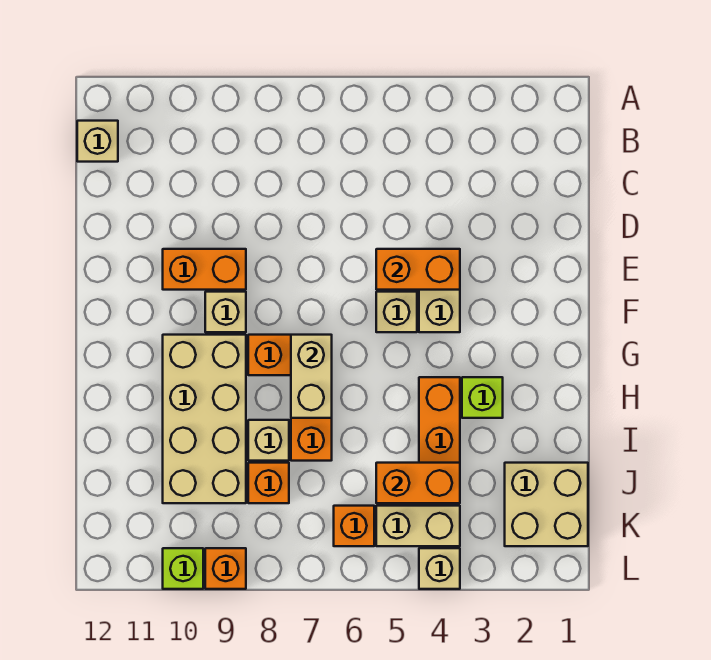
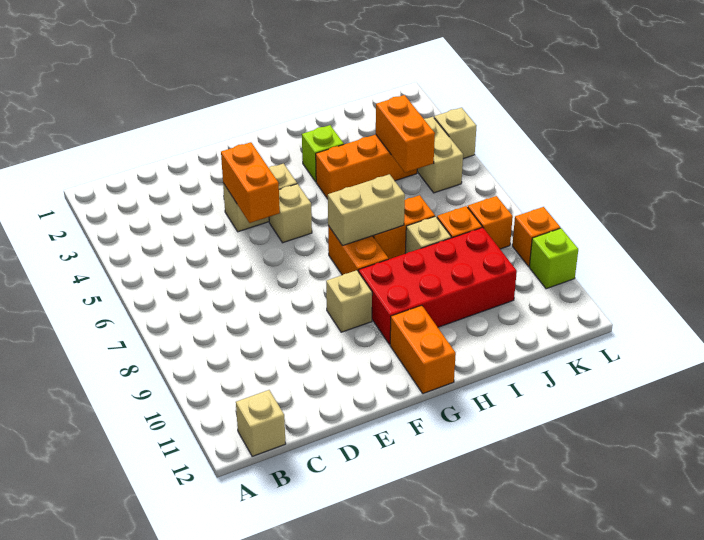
orange 1x2 brick [163,249,246,290] -> orange 1x2 brick moved to [390,305,456,394]
tan 2x4 brick [163,335,246,503] -> red 2x4 brick [359,227,517,345]
tan 2x2 brick [505,463,588,546] -> none
orange 1x1 brick [334,506,374,546] -> orange 1x1 brick moved to [468,196,513,249]

